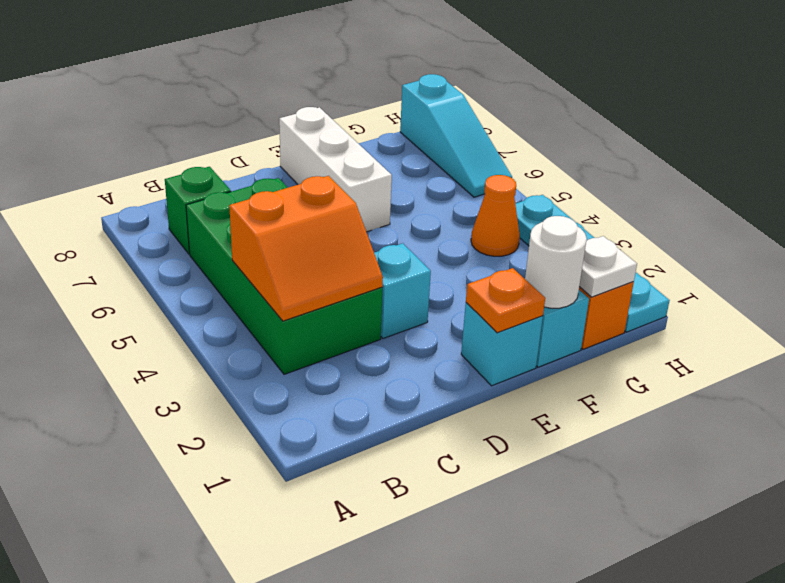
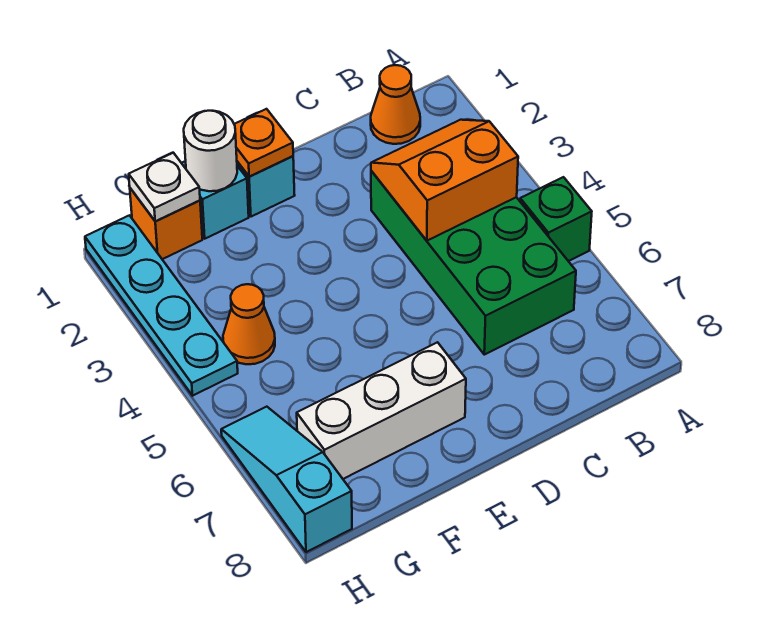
none -> orange 1x1 cone [371,65,420,144]
green 1x1 brick [165,167,231,254] -> green 1x1 brick moved to [520,177,592,261]
cyan 1x1 brick [374,243,431,338] -> none
white 1x3 brick [279,107,392,232] -> white 1x3 brick turned to [297,342,466,479]

